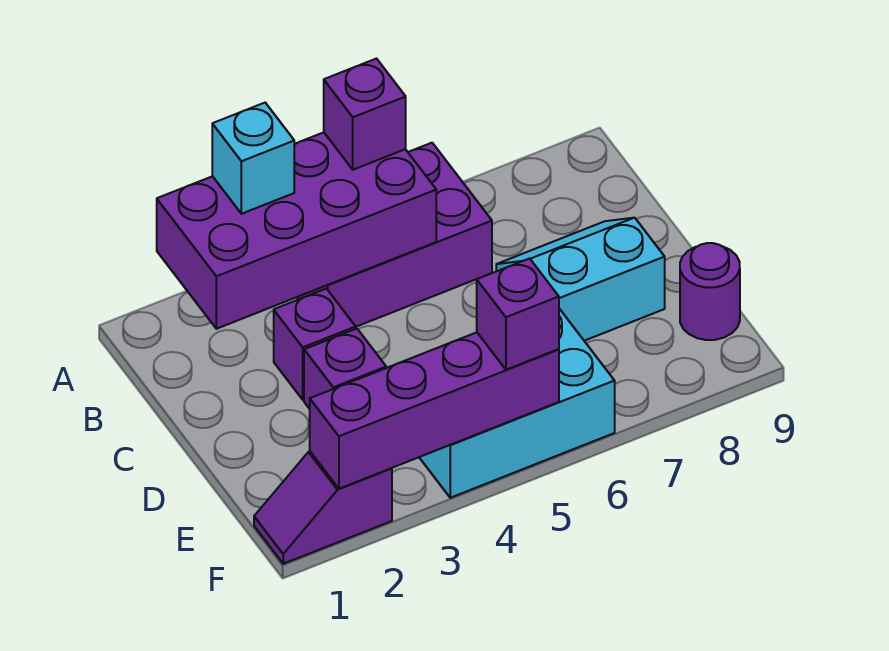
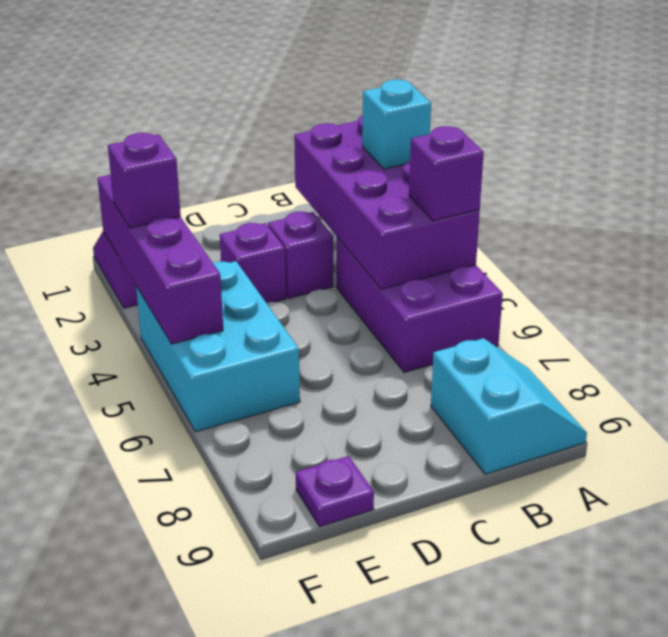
cyan 2x2 slope [496,218,665,341] -> cyan 2x2 slope moved to [431,338,587,474]
purple 1x1 round brick [680,243,740,340] -> purple 1x1 plate [296,456,374,527]
purple 1x1 brick [477,259,559,370] -> purple 1x1 brick moved to [108,133,181,228]

